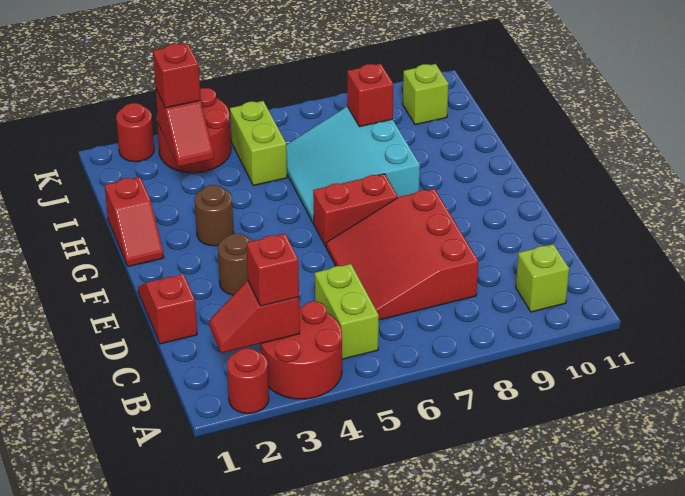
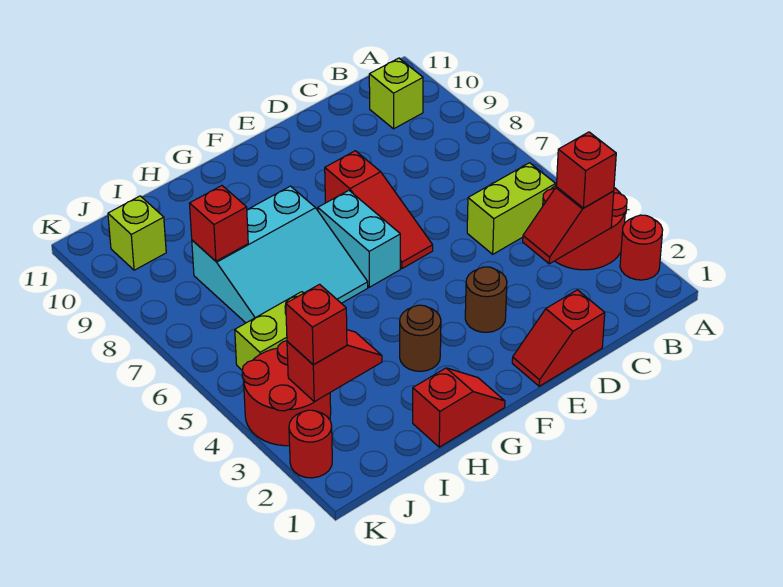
red 1x2 slope [209,281,300,353] -> red 1x2 slope turned to [523,187,614,264]
red 3x3 slope [326,189,478,320] -> red 1x3 slope [325,151,433,269]
red 1x2 brick [313,174,398,247] -> cyan 1x2 brick [318,190,400,287]

